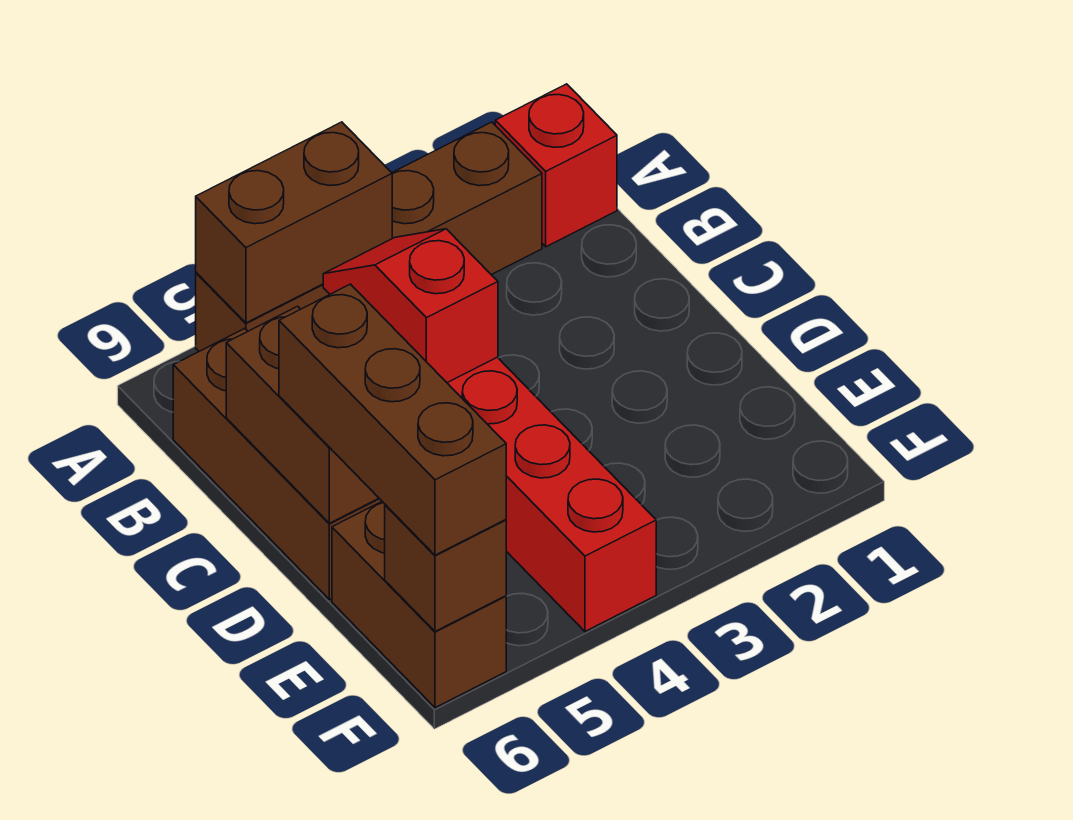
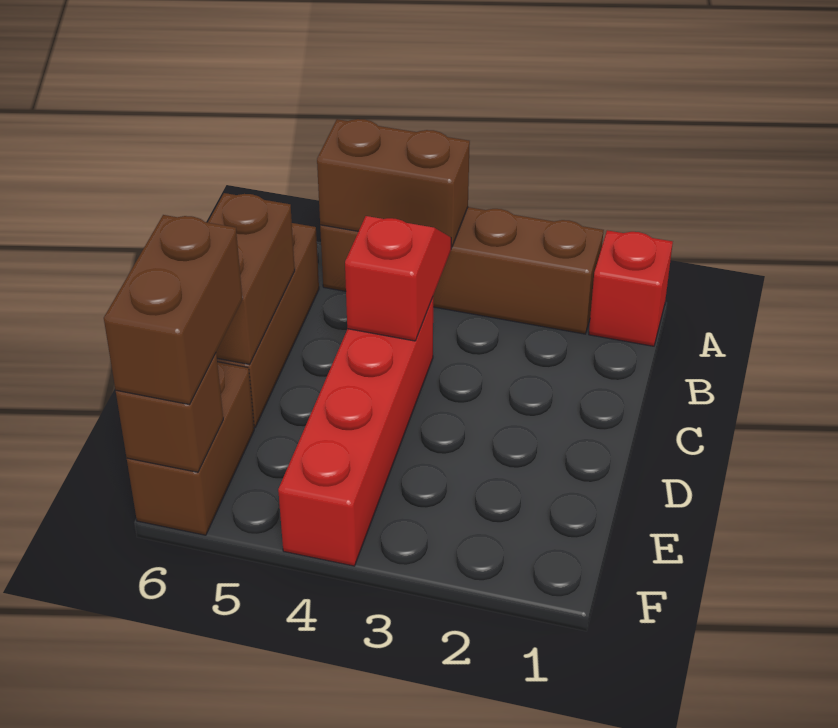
brown 1x3 brick [279,284,506,555] -> brown 1x2 brick [104,215,242,405]

